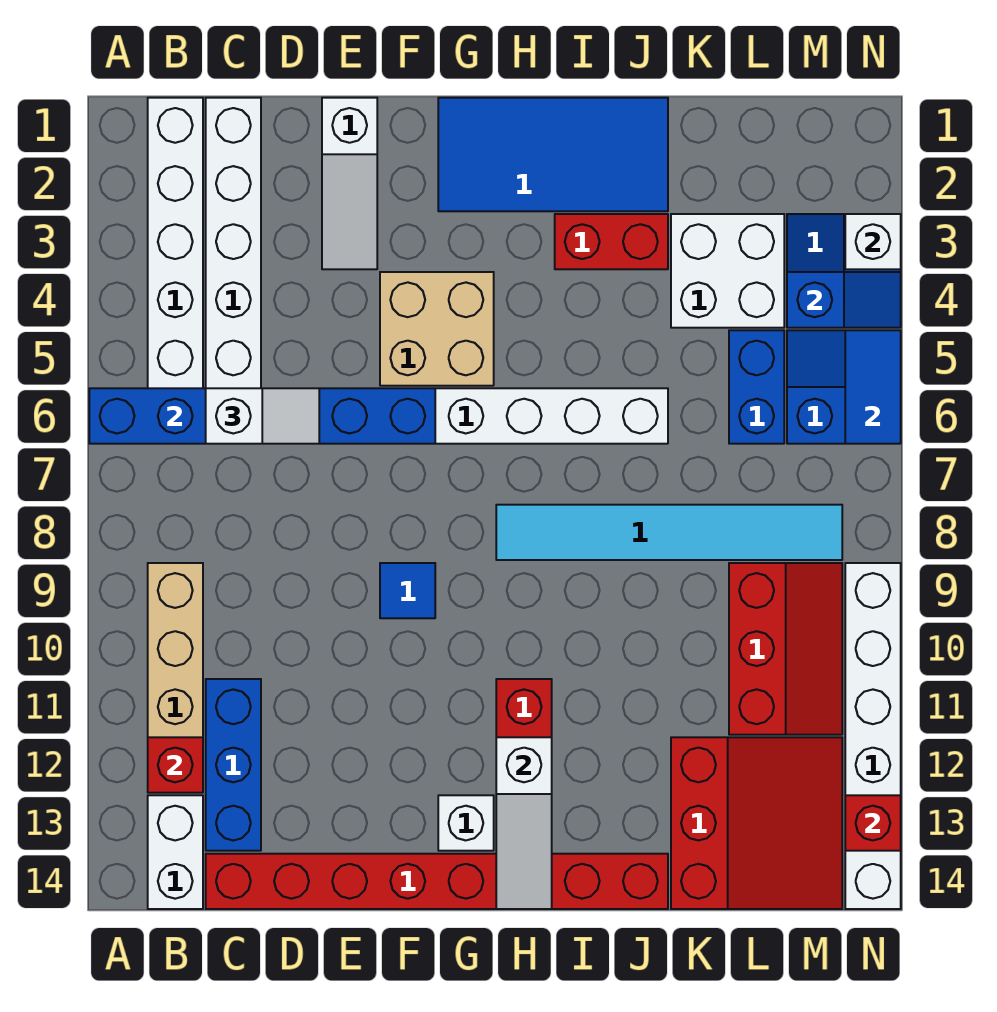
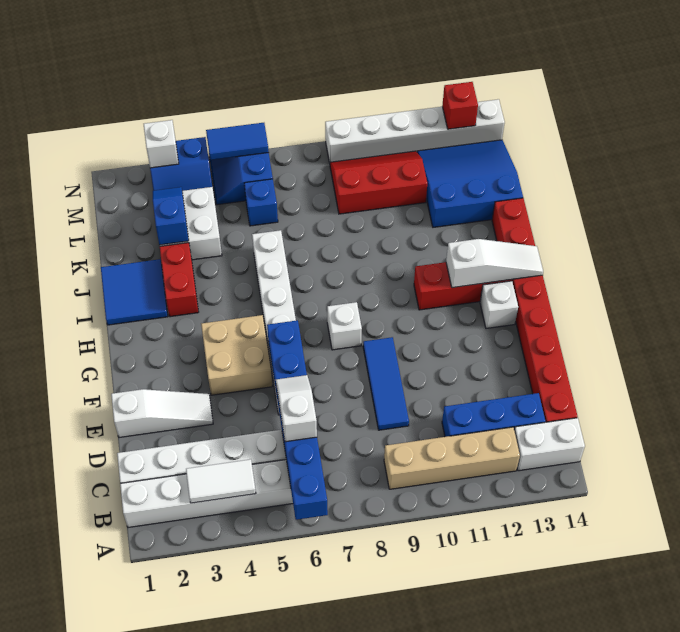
none -> white 1x2 tile [186,459,256,503]
red 1x1 brick [148,737,203,793] -> none
blue 1x1 tile [380,563,435,618] -> blue 1x3 tile [363,337,409,430]
blue 2x4 tile [438,98,668,211] -> blue 2x2 tile [101,259,168,325]
none -> white 1x1 brick [327,302,362,350]
cyan 1x6 tile [496,505,842,560] -> none
red 3x3 slope [671,737,842,909] -> blue 3x3 slope [417,140,523,227]
blue 1x2 brick [729,330,784,444] -> blue 1x1 brick [244,179,278,226]
blue 1x2 slope [787,272,901,328] -> blue 1x2 slope moved to [153,187,189,245]

